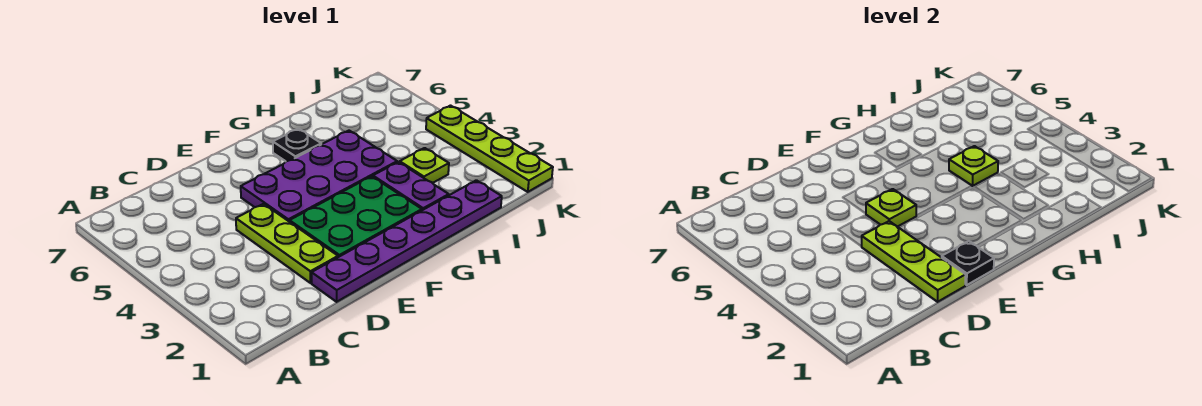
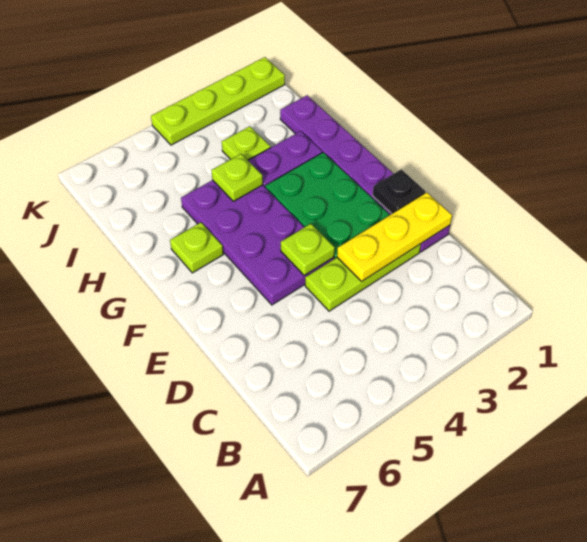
lime 1x3 plate [861,221,966,302] -> yellow 1x3 plate [337,193,452,281]
black 1x1 plate [273,129,321,161] -> lime 1x1 plate [170,222,223,273]

